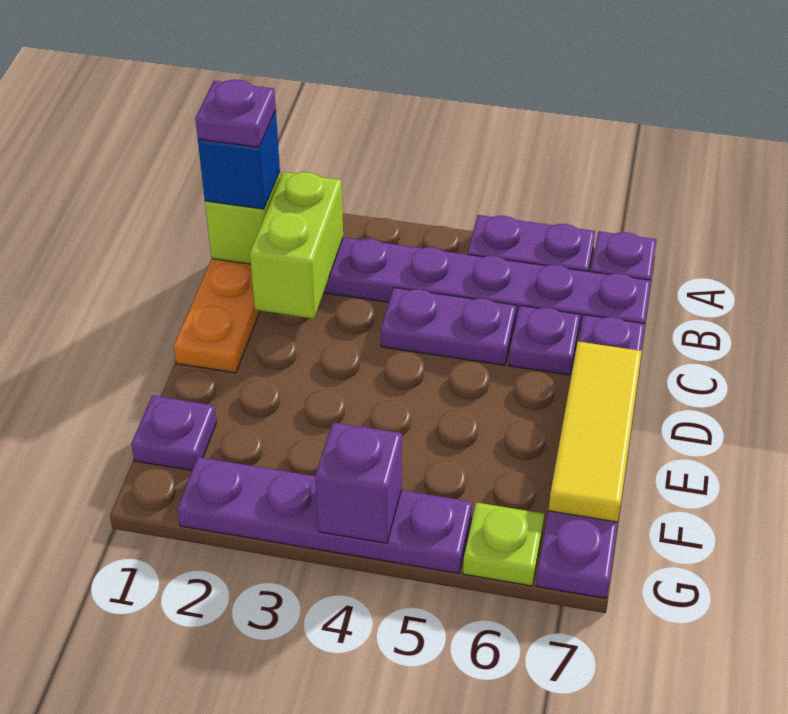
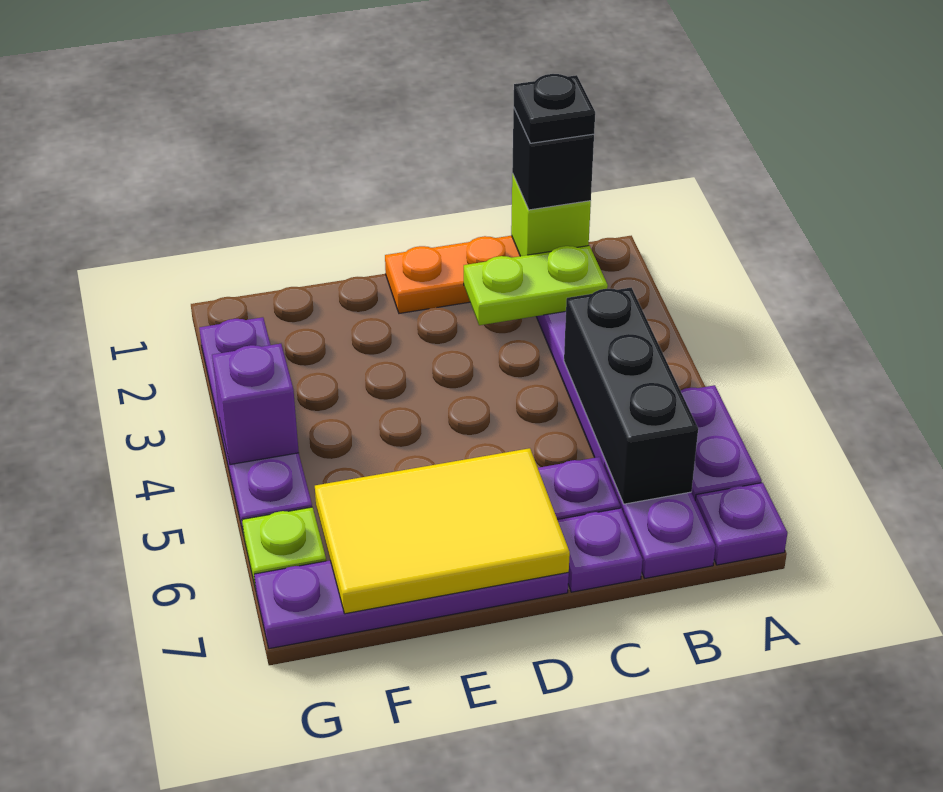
blue 1x1 brick [198,110,280,209] -> black 1x1 brick [512,109,594,210]
purple 1x1 plate [195,80,276,147] -> black 1x1 plate [514,74,595,143]
lime 1x2 brick [250,172,343,319] -> lime 1x2 plate [464,246,608,325]
none -> black 1x3 brick [564,288,698,504]
purple 1x2 plate [381,288,516,365] -> none
yellow 1x3 tile [548,342,642,522] -> yellow 2x3 tile [315,448,570,614]
purple 1x1 plate [131,396,216,470] -> none

